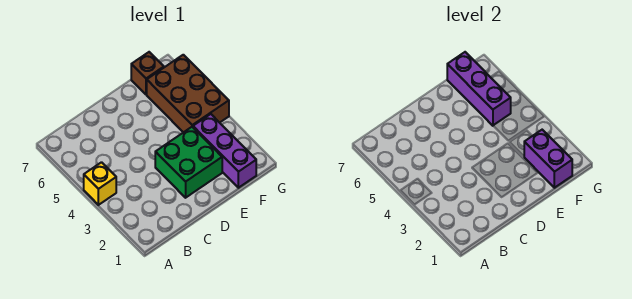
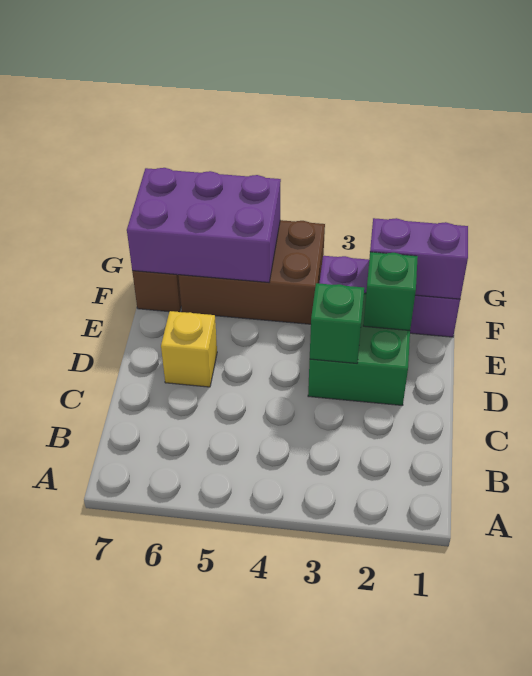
yellow 1x1 brick [84,162,116,205] -> yellow 1x1 brick moved to [161,311,217,387]
none -> green 1x1 brick [310,283,364,363]
none -> green 1x1 brick [363,252,418,331]
purple 1x3 brick [447,52,511,126] -> purple 2x3 brick [127,168,281,282]

